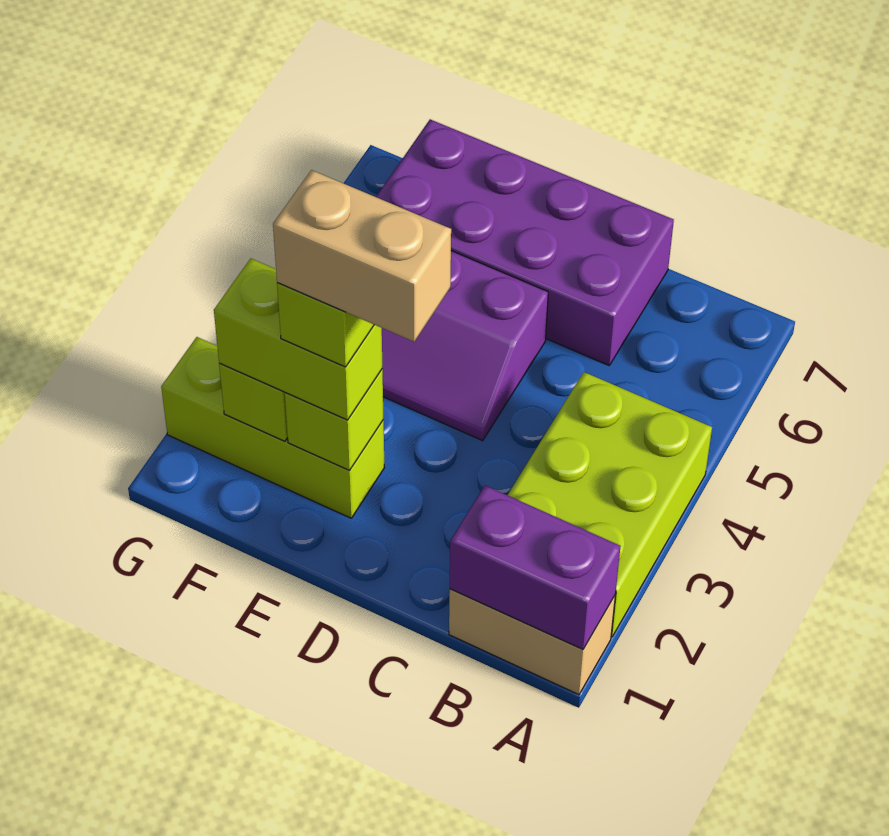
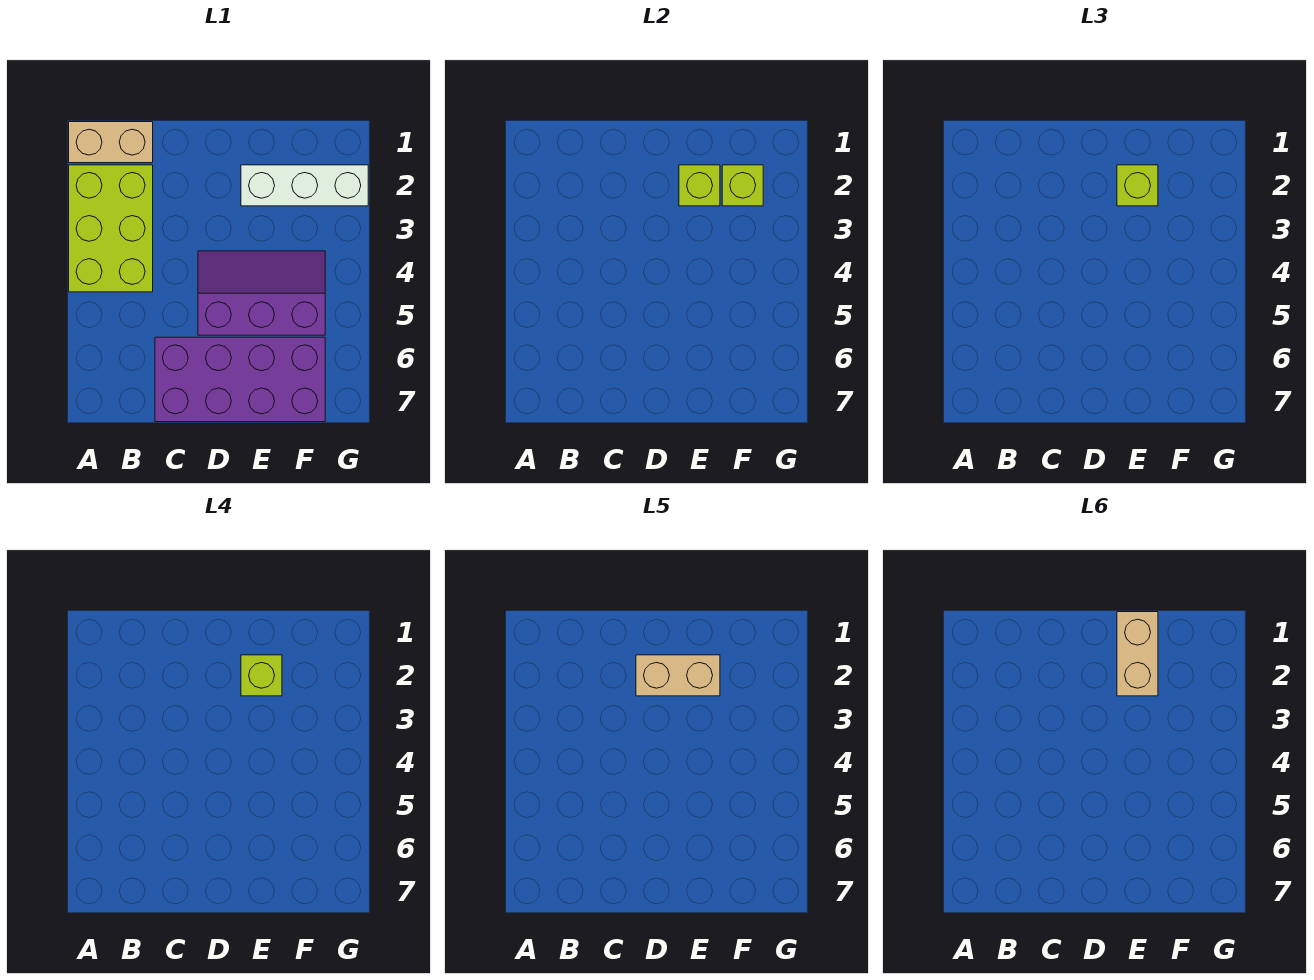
purple 1x2 brick [450,486,620,649] -> none
none -> tan 1x2 brick [1117,612,1158,696]
lime 1x3 brick [161,337,384,518] -> white 1x3 brick [241,165,368,206]
lime 1x2 brick [214,259,382,420] -> lime 1x1 brick [1117,165,1158,206]

